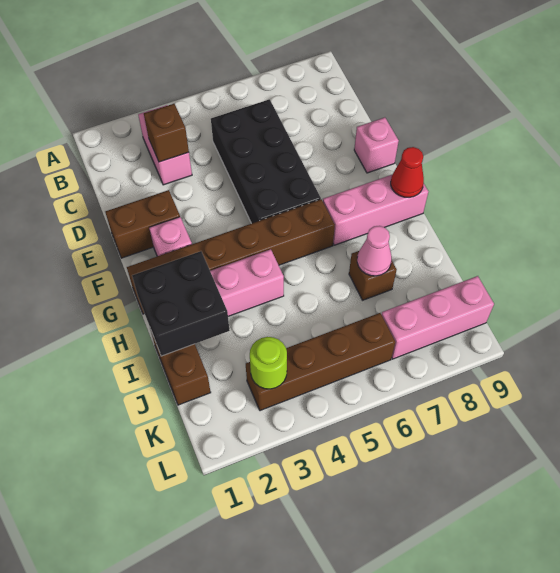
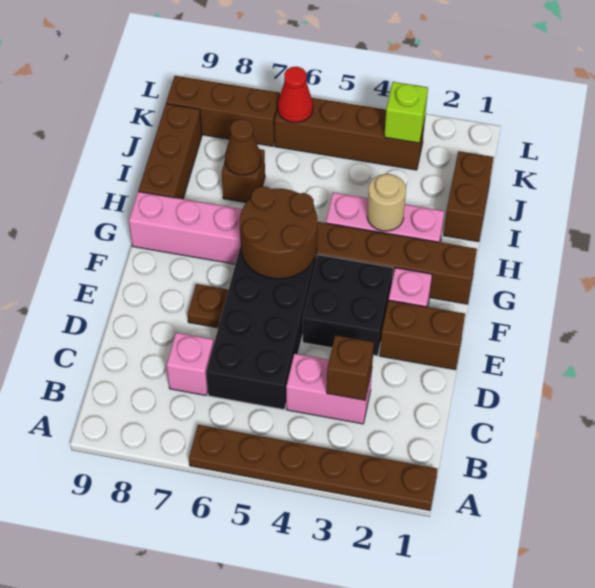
none -> brown 1x6 plate [189,425,437,510]
pink 1x2 brick [138,105,192,185] -> pink 1x2 brick turned to [286,354,372,424]
none -> brown 1x1 plate [188,284,228,328]
pink 1x1 brick [354,117,399,173] -> pink 1x1 brick moved to [167,333,214,395]
none -> brown 2x2 round brick [240,187,317,279]
red 1x1 cone [391,147,424,197] -> red 1x1 cone moved to [278,67,313,123]
black 2x2 brick [132,251,230,356] -> black 2x2 brick moved to [303,255,393,356]
none -> tan 1x1 round brick [367,174,406,231]
none -> brown 1x3 brick [138,104,202,199]
pink 1x1 cone [357,226,392,276] -> brown 1x1 cone [225,119,261,175]
lime 1x1 round brick [250,337,287,389] -> lime 1x1 brick [384,82,428,143]
pink 1x3 brick [381,276,494,359] -> brown 1x3 brick [166,76,280,146]

